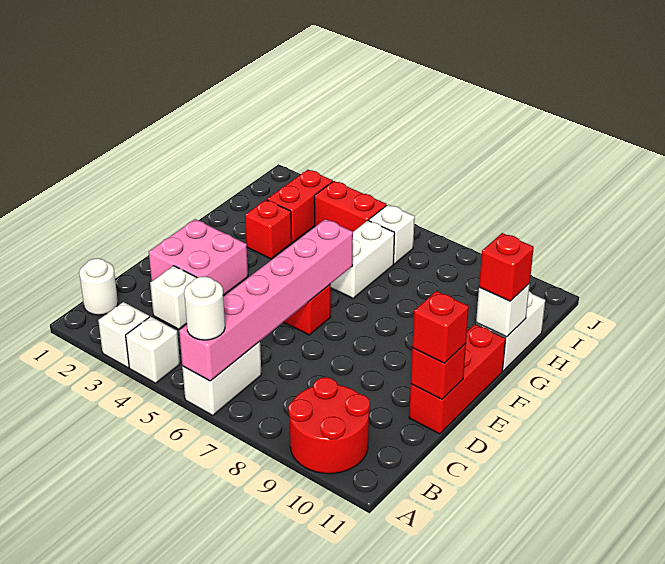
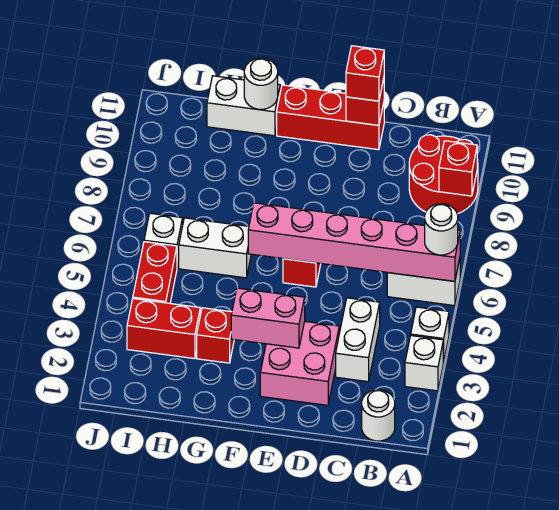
white 1x1 brick [150,266,197,329] -> white 1x2 brick [336,298,380,382]
none -> pink 1x2 brick [231,288,305,348]
white 1x1 brick [476,284,530,337] -> white 1x1 round brick [244,58,278,109]
red 1x1 brick [479,233,534,301] -> red 1x1 brick moved to [439,141,477,196]

